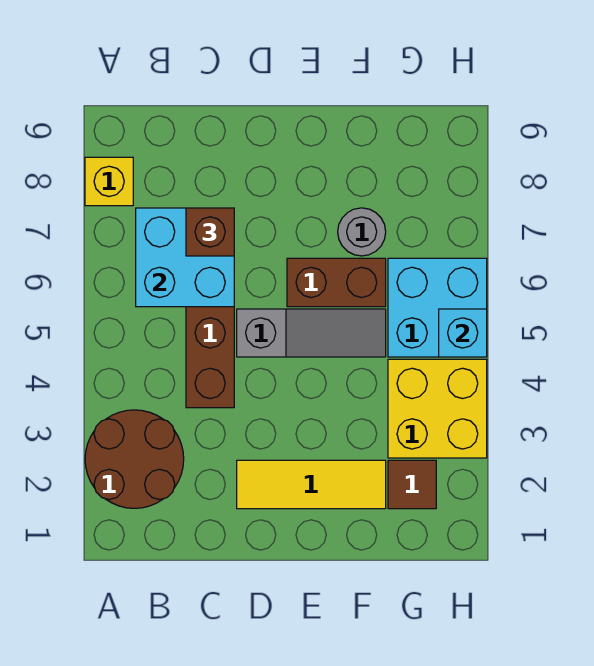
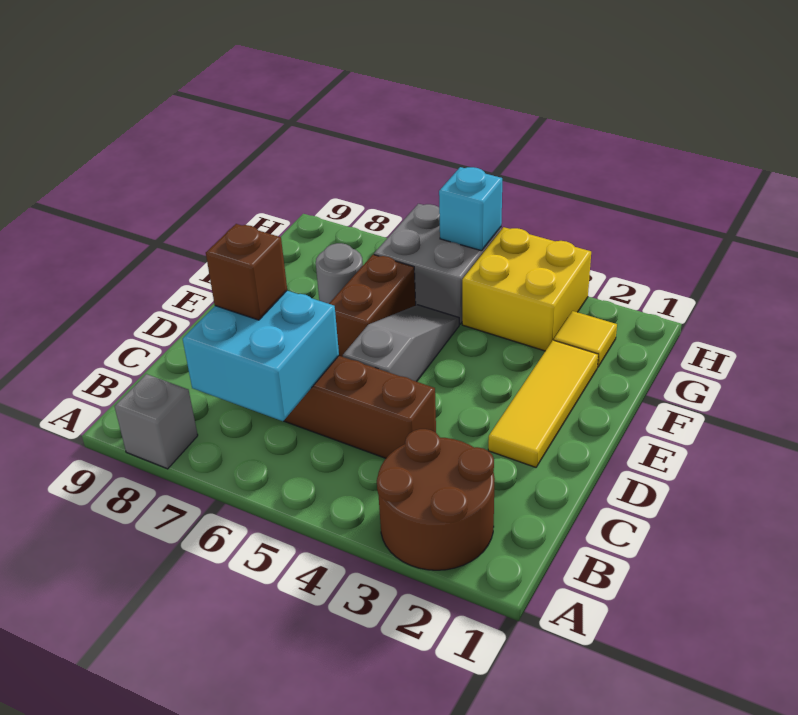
yellow 1x1 brick [85,157,133,206] -> grey 1x1 brick [115,374,198,469]
brown 1x1 tile [388,460,436,509] -> yellow 1x1 tile [554,311,617,367]
cyan 2x2 brick [388,258,487,357] -> grey 2x2 brick [374,204,501,324]

